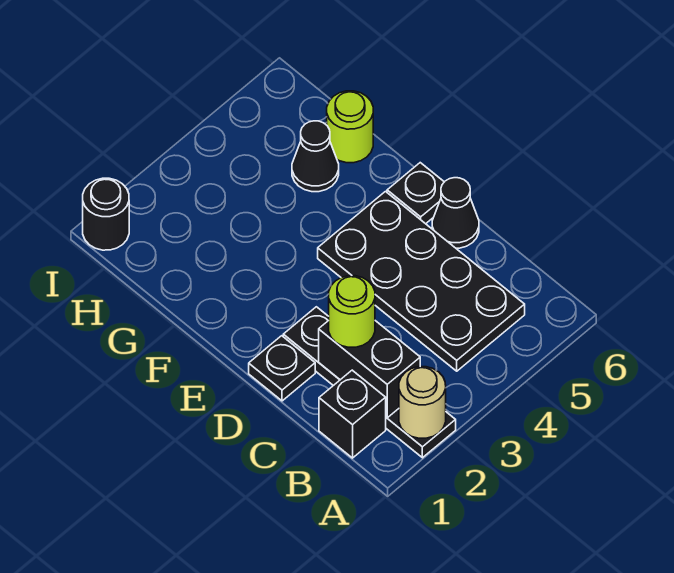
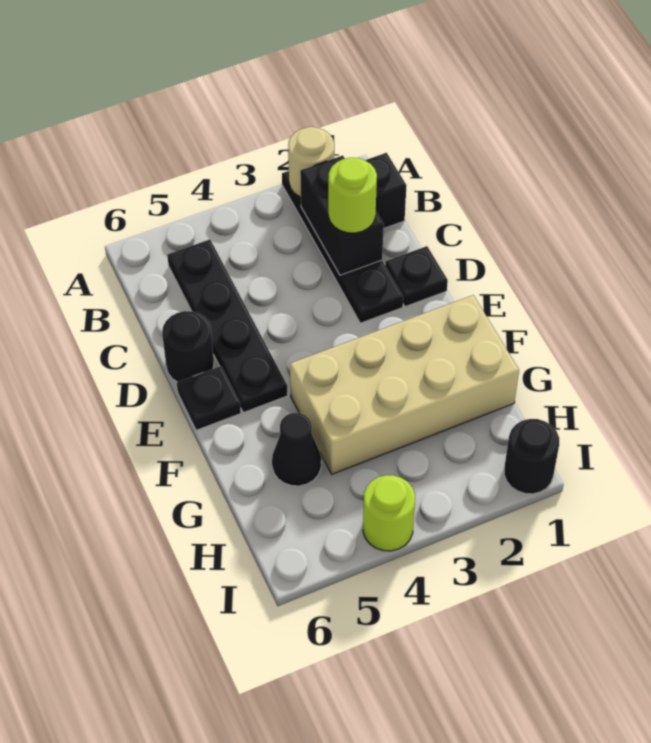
black 2x4 plate [318,192,525,371] -> black 1x4 plate [167,239,288,413]
black 1x1 cone [432,178,479,248] -> black 1x1 round brick [162,311,214,382]
none -> tan 2x4 brick [290,295,519,474]
lime 1x1 round brick [327,91,373,163] -> lime 1x1 round brick moved to [363,475,415,551]

